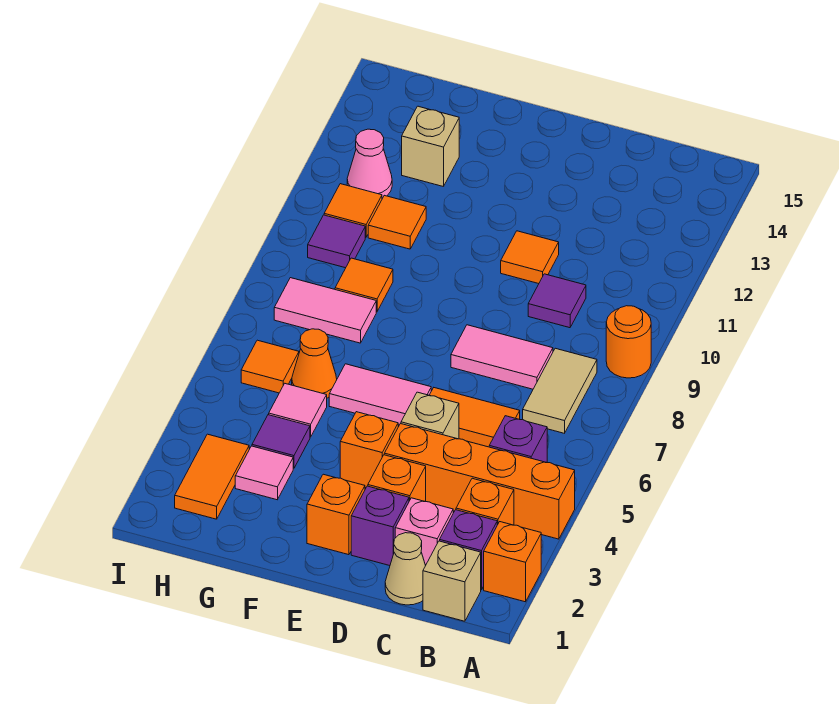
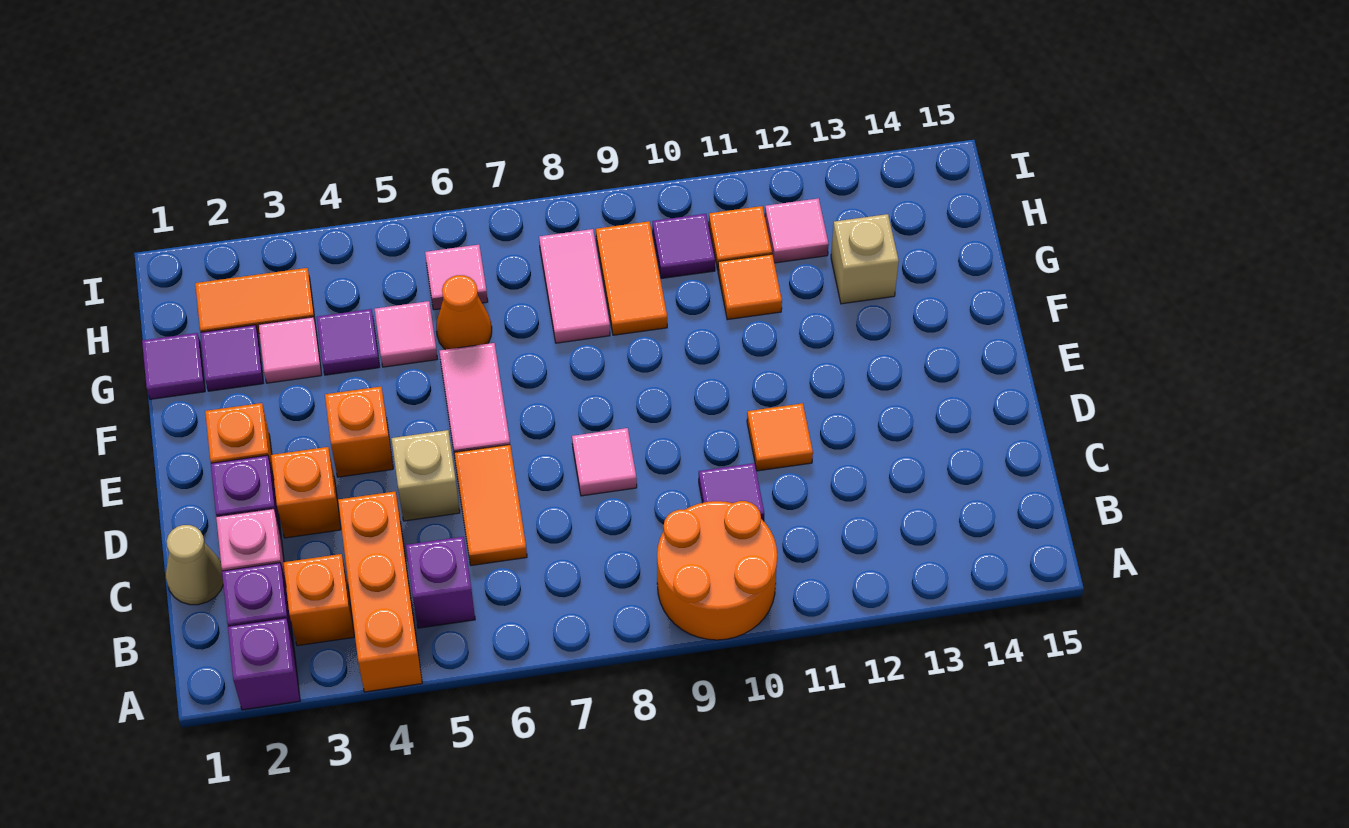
orange 1x1 brick [484,522,541,602] -> purple 1x1 brick [228,618,300,710]
orange 1x4 brick [384,424,575,539] -> orange 1x3 brick [338,492,422,692]
orange 1x1 round brick [606,306,651,378] -> orange 2x2 round brick [657,501,777,640]
tan 1x1 brick [423,541,481,621] -> none
tan 1x2 tile [523,348,597,433] -> none
pink 1x2 tile [451,325,553,389] -> pink 1x1 tile [572,428,637,496]
none -> purple 1x1 tile [142,333,205,399]
none -> purple 1x1 tile [200,325,264,391]
orange 1x1 tile [335,258,393,312] -> orange 1x2 tile [596,221,667,335]
orange 1x1 tile [241,340,299,393] -> pink 1x1 tile [425,245,488,310]
pink 1x1 cone [347,129,392,199] -> pink 1x1 tile [765,198,829,263]

